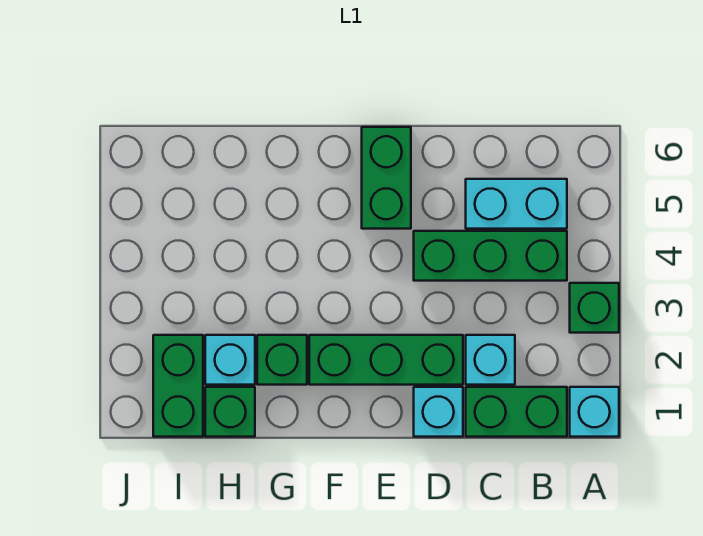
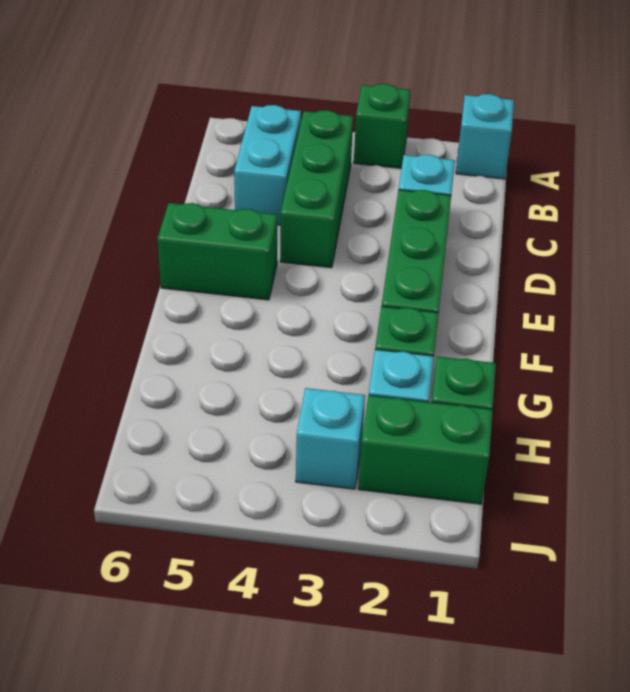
green 1x2 brick [466,387,567,437] -> none
cyan 1x1 brick [414,387,463,437] -> cyan 1x1 brick moved to [296,388,365,489]

